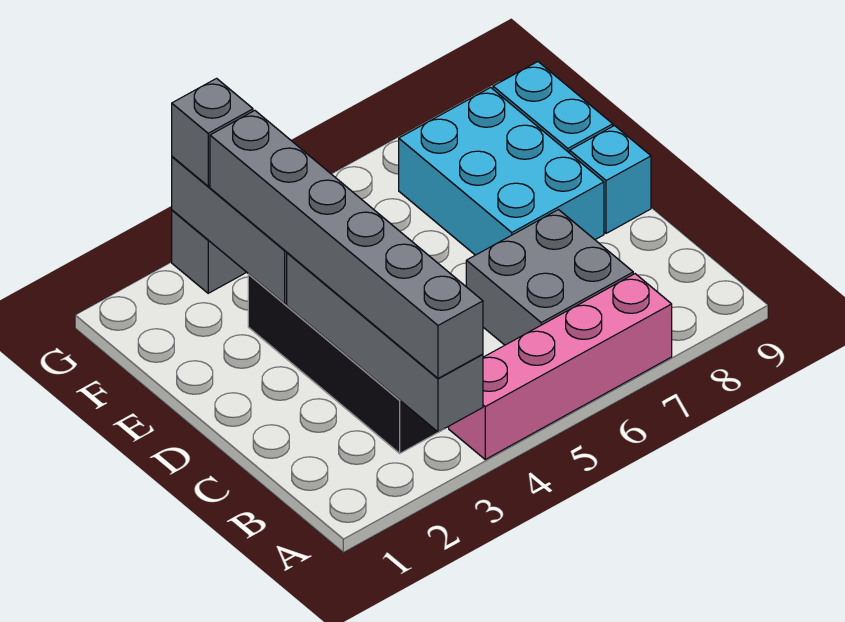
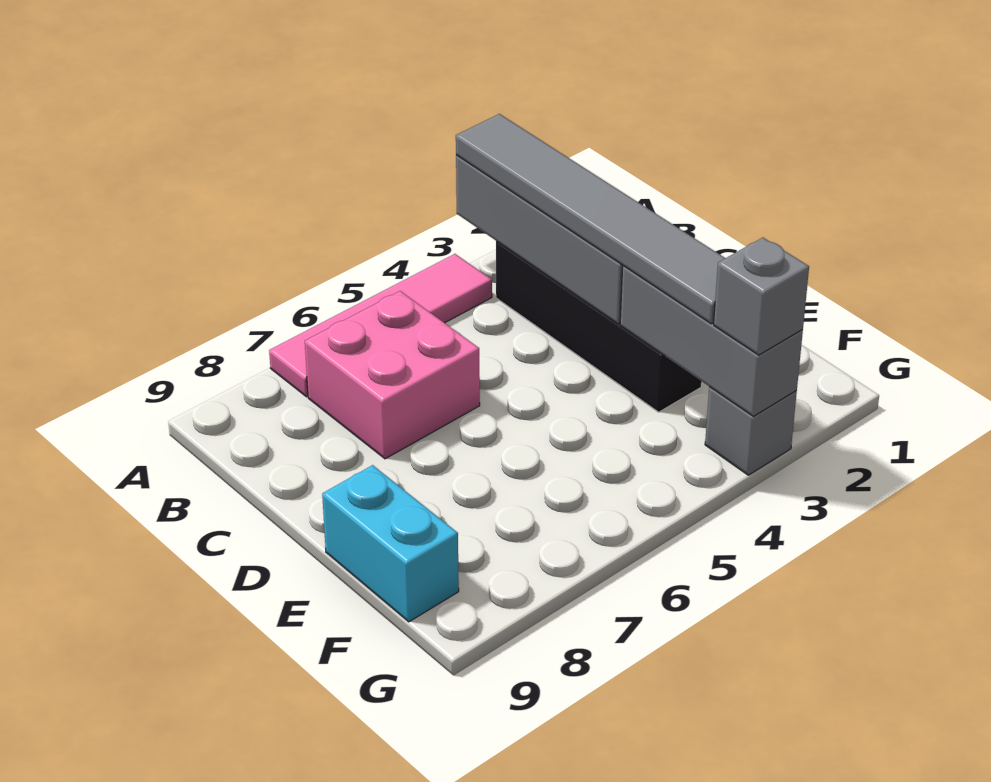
grey 1x6 brick [210,111,483,378] -> grey 1x6 tile [456,114,725,324]
pink 1x4 brick [449,274,672,459] -> pink 1x4 tile [269,254,492,397]
grey 2x2 brick [466,210,633,345] -> pink 2x2 brick [305,291,480,459]
cyan 2x3 brick [399,88,604,255] -> none
cyan 1x1 brick [570,126,651,233] -> none

